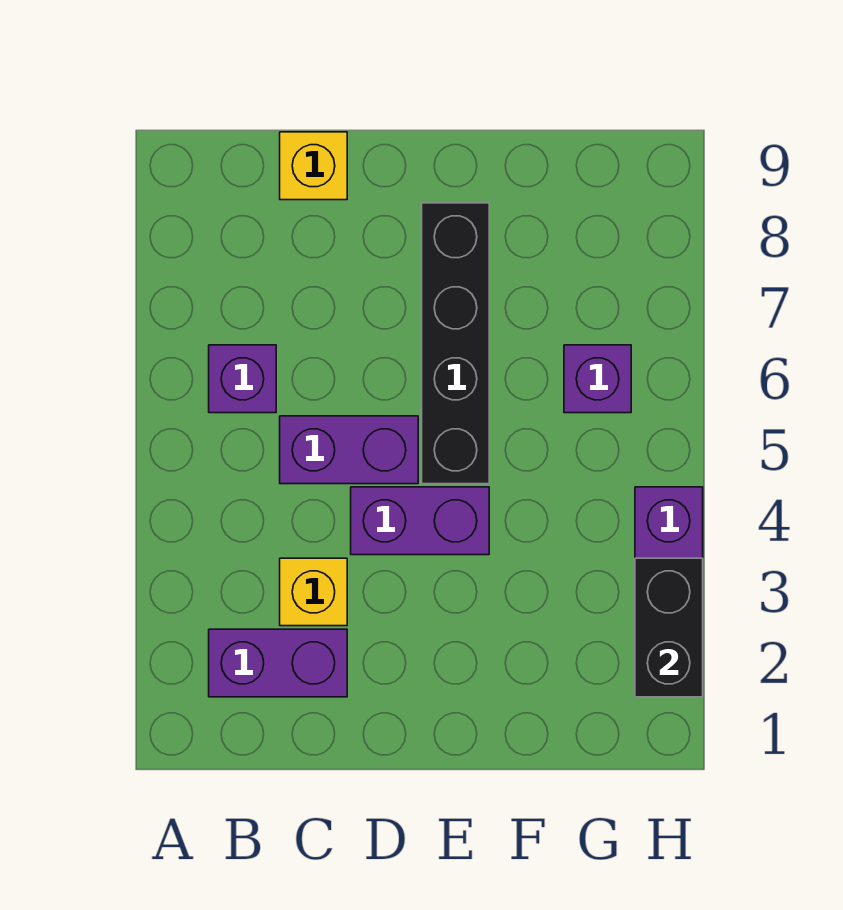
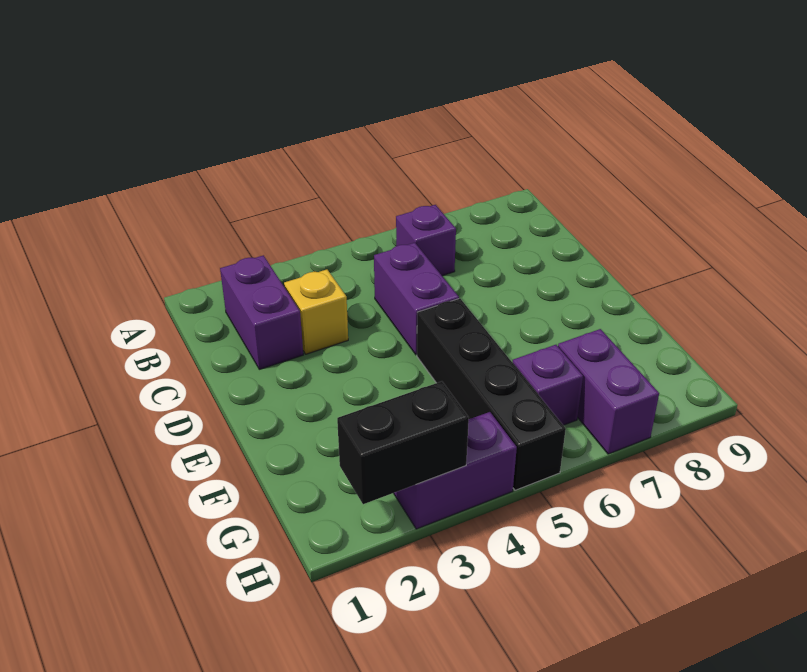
yellow 1x1 brick [280,132,347,200] -> none
purple 1x2 brick [351,487,489,555] -> purple 1x2 brick moved to [558,329,659,454]
black 1x4 brick [422,203,489,484] -> black 1x4 brick turned to [417,298,566,490]

